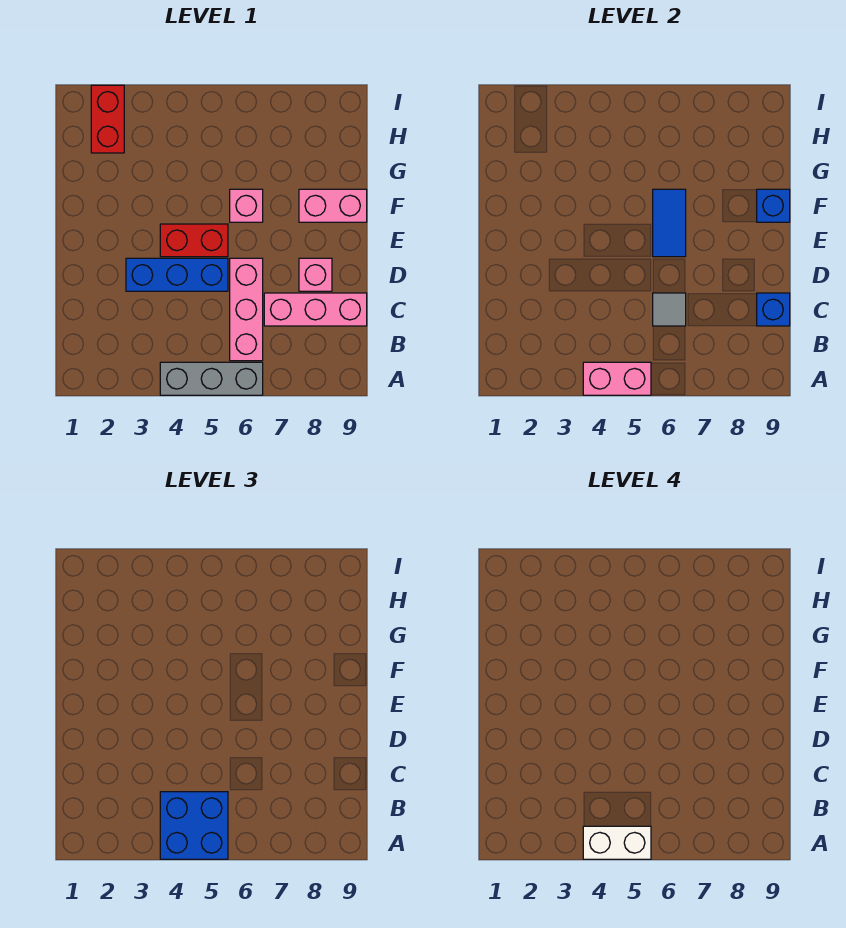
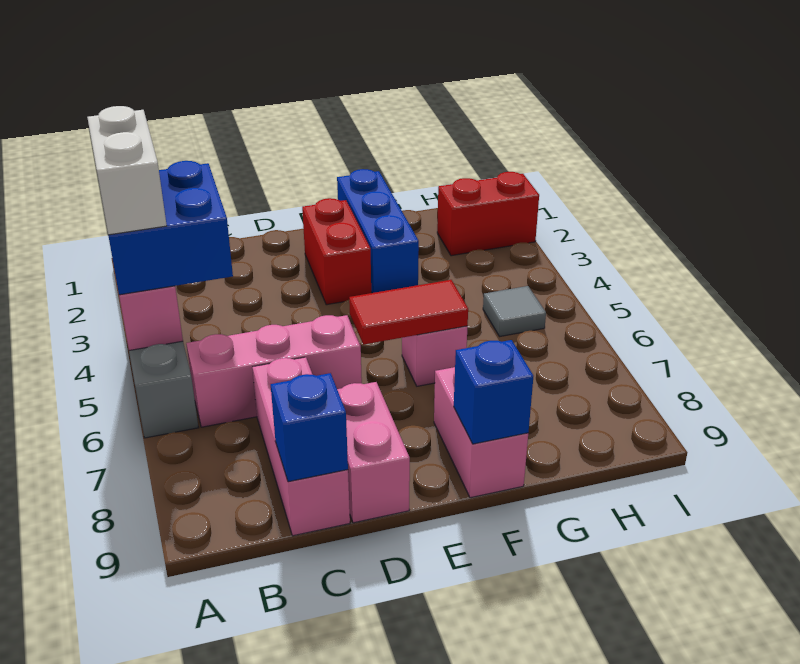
grey 1x1 tile [653,293,686,326] -> grey 1x1 tile moved to [483,286,546,337]
blue 1x3 brick [126,258,228,291] -> blue 1x3 brick moved to [337,169,419,293]
pink 1x1 brick [299,258,332,291] -> pink 1x2 brick [337,382,410,523]
red 1x2 brick [160,224,228,257] -> red 1x2 brick moved to [302,198,371,305]
blue 1x2 tile [653,189,686,257] -> red 1x2 tile [349,280,468,345]

